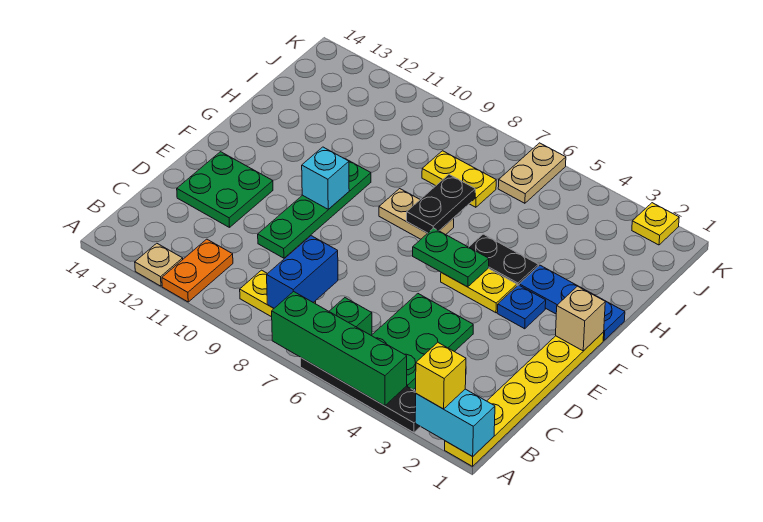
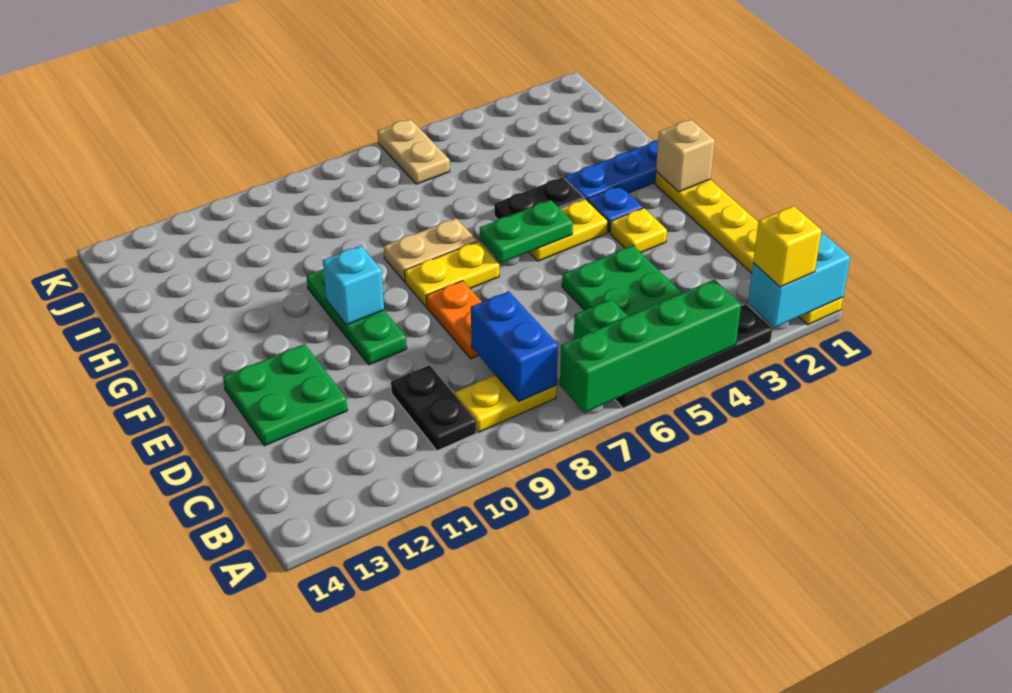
orange 1x2 plate [162,239,233,302] -> orange 1x2 plate moved to [426,281,482,359]
tan 1x1 plate [135,243,183,286] -> none
green 1x4 plate [258,159,371,258] -> green 1x3 plate [307,269,407,365]
black 1x2 plate [407,175,475,233] -> black 1x2 plate moved to [391,365,476,451]
yellow 1x2 plate [422,151,496,207] -> yellow 1x2 plate moved to [405,242,499,306]
yellow 1x1 plate [632,203,679,245] -> yellow 1x1 plate moved to [610,208,667,253]

